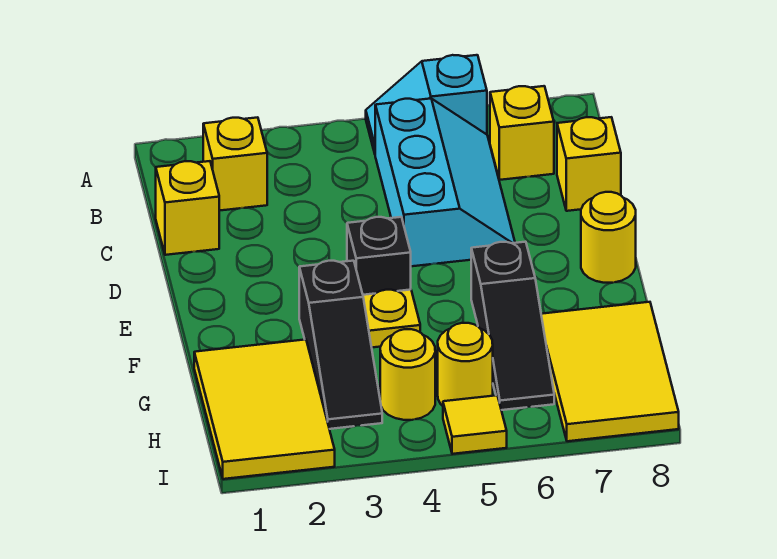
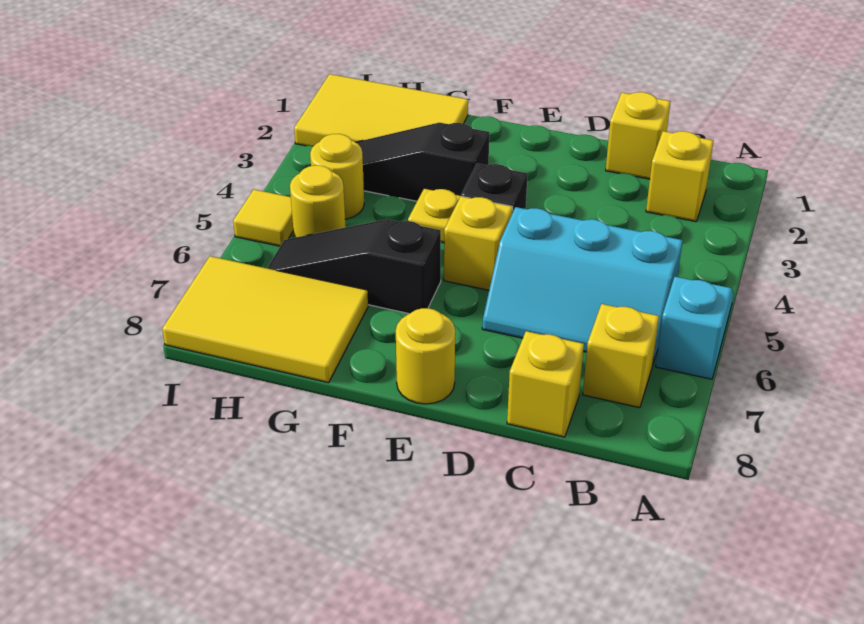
none -> yellow 1x1 brick [444,196,513,290]

